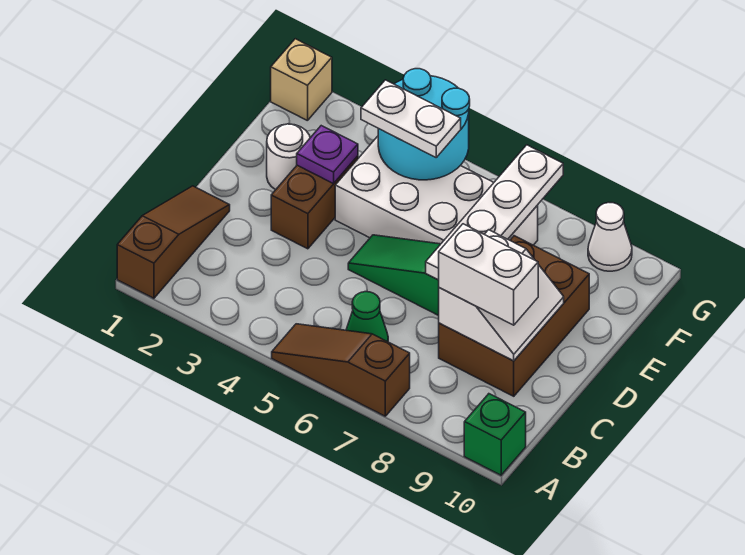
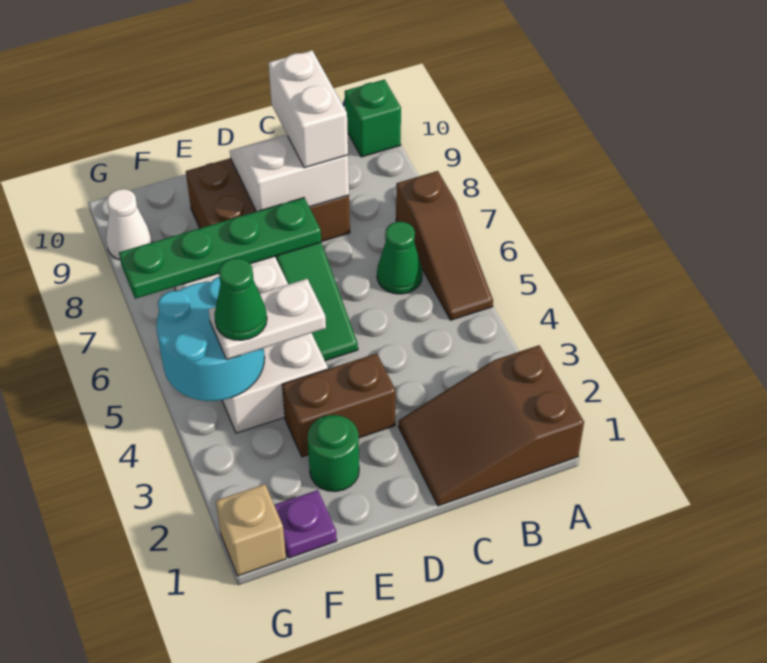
brown 1x3 slope [117,186,230,298] -> brown 2x3 slope [398,345,584,506]
white 1x4 plate [426,145,563,280] -> green 1x4 plate [119,198,321,299]
white 1x1 round brick [267,124,310,190] -> green 1x1 round brick [307,415,359,492]
purple 1x1 plate [297,126,358,184] -> purple 1x1 plate moved to [274,490,337,558]
white 1x2 plate [361,80,461,157] -> white 1x2 plate turned to [209,279,326,360]
none -> green 1x1 cone [214,258,267,340]

